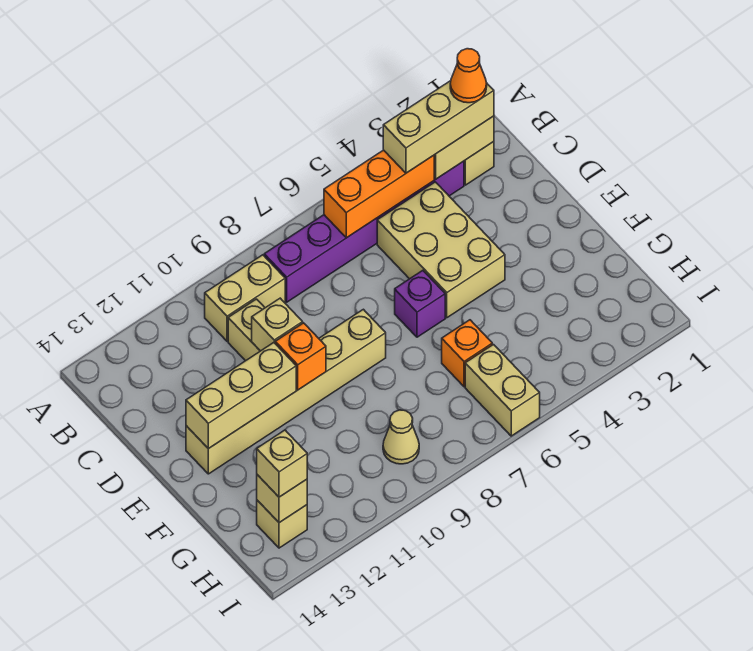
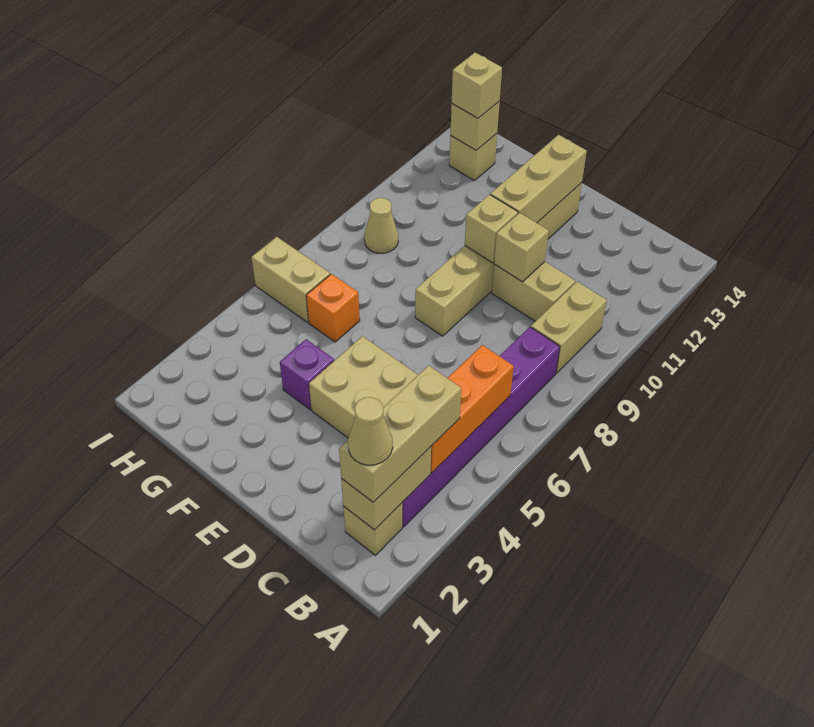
orange 1x1 cone [450,49,487,103] -> tan 1x1 cone [348,397,393,465]
purple 1x1 brick [395,270,445,337] -> purple 1x1 brick moved to [280,339,334,410]
orange 1x1 brick [275,323,326,390] -> tan 1x1 brick [465,195,518,263]

